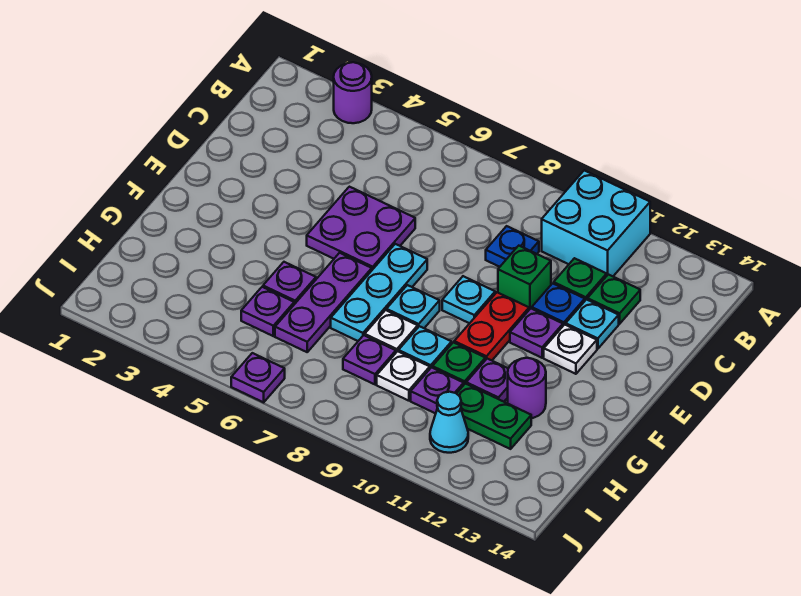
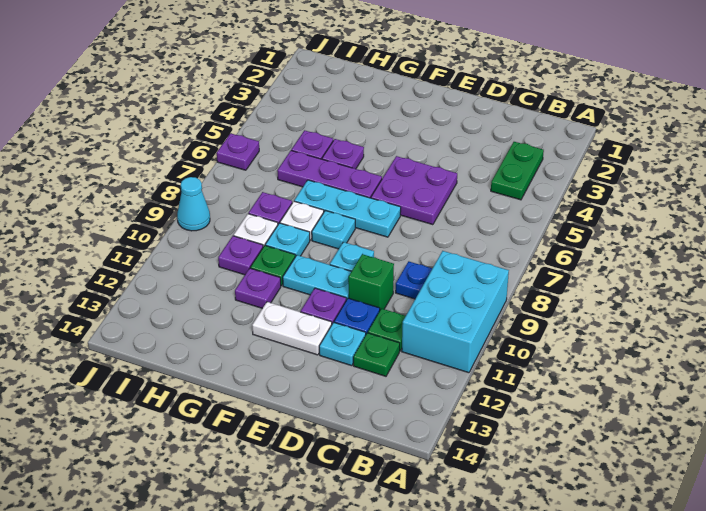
purple 1x1 round brick [334,62,372,123] -> none
cyan 2x2 brick [542,170,650,276] -> cyan 2x3 brick [402,251,509,373]
red 1x2 plate [454,292,529,360] -> cyan 1x2 plate [283,255,351,300]
white 1x1 plate [544,325,597,374] -> white 1x2 plate [252,302,332,355]
purple 1x1 round brick [508,358,546,418] -> none
green 1x2 plate [457,384,531,449] -> green 1x2 plate moved to [491,142,544,200]
cyan 1x1 cone [430,392,468,453] -> cyan 1x1 cone moved to [177,177,210,231]

